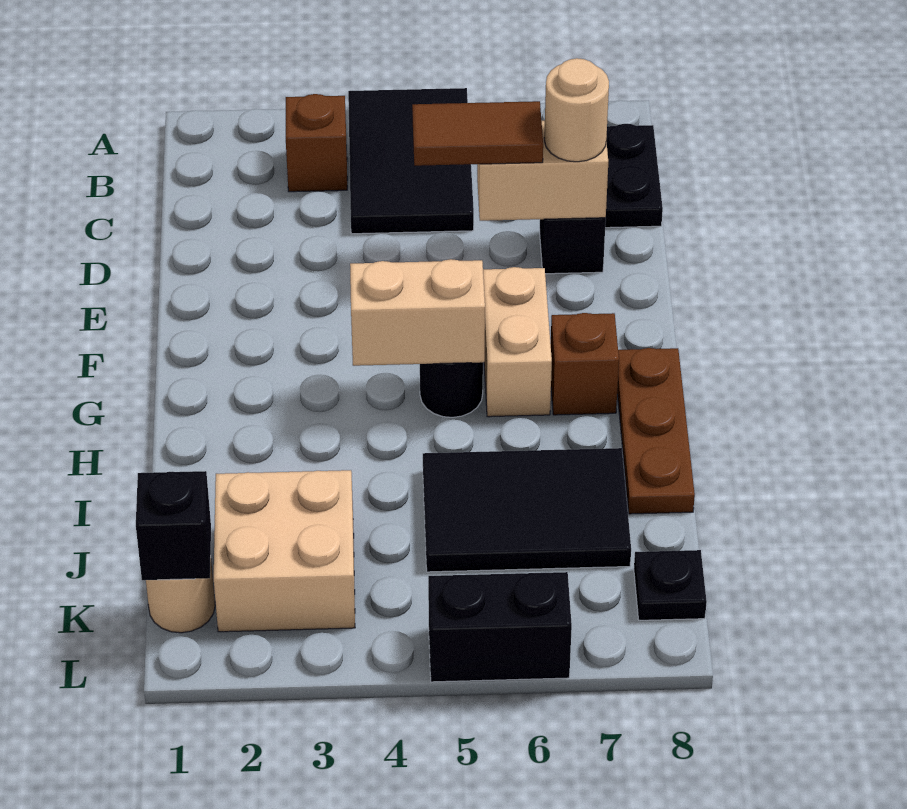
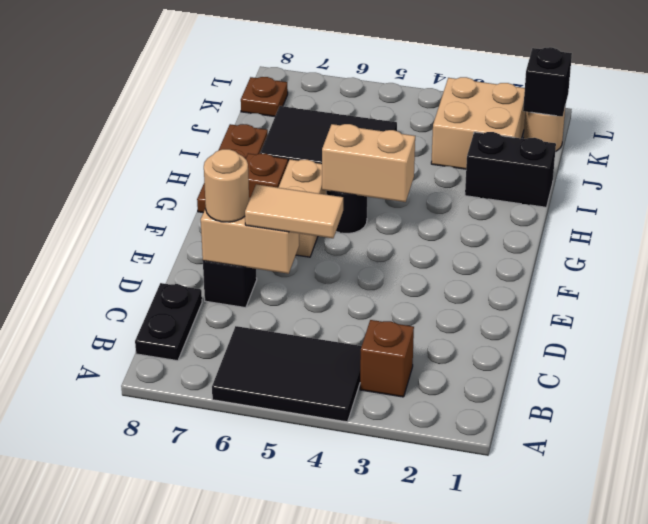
black 2x3 tile [348,88,474,234] -> black 2x3 tile turned to [212,326,362,422]
brown 1x2 tile [412,101,543,166] -> tan 1x2 tile [245,184,343,238]
black 1x1 plate [634,550,707,620] -> brown 1x1 plate [241,77,288,117]
black 1x2 brick [428,572,572,682] -> black 1x2 brick moved to [465,132,556,207]

